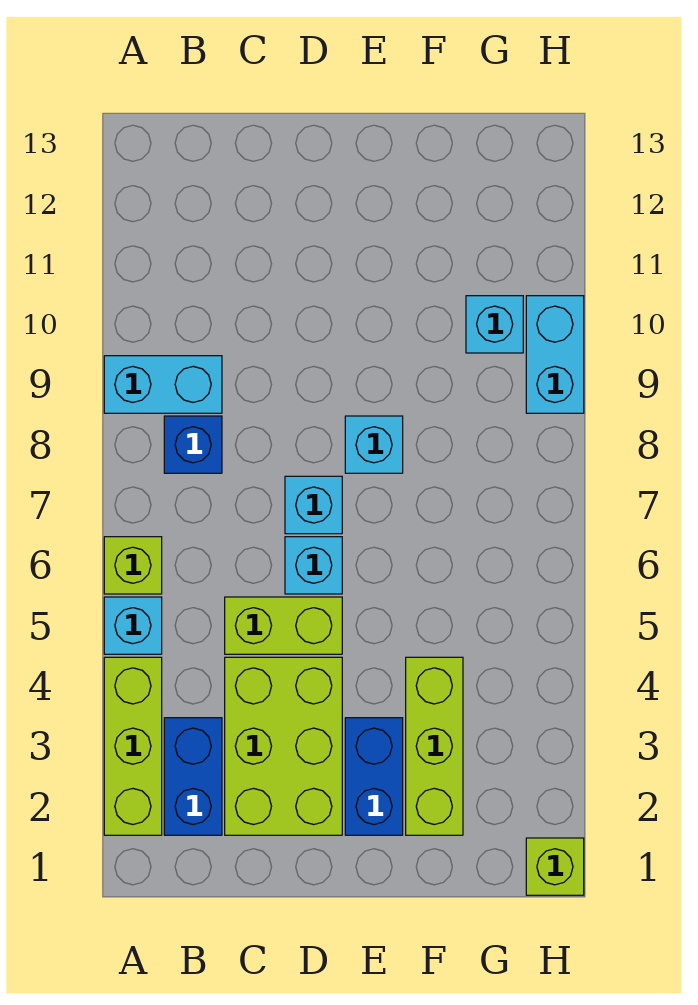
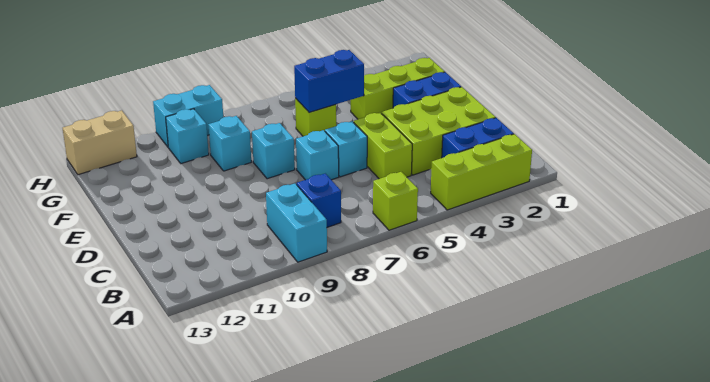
cyan 1x1 brick [104,597,162,654] -> cyan 1x1 brick moved to [208,116,251,171]
none -> blue 1x2 brick [294,50,364,113]
lime 1x1 brick [526,838,584,895] -> lime 1x1 brick moved to [295,98,336,136]
none -> tan 1x2 brick [63,110,137,175]

